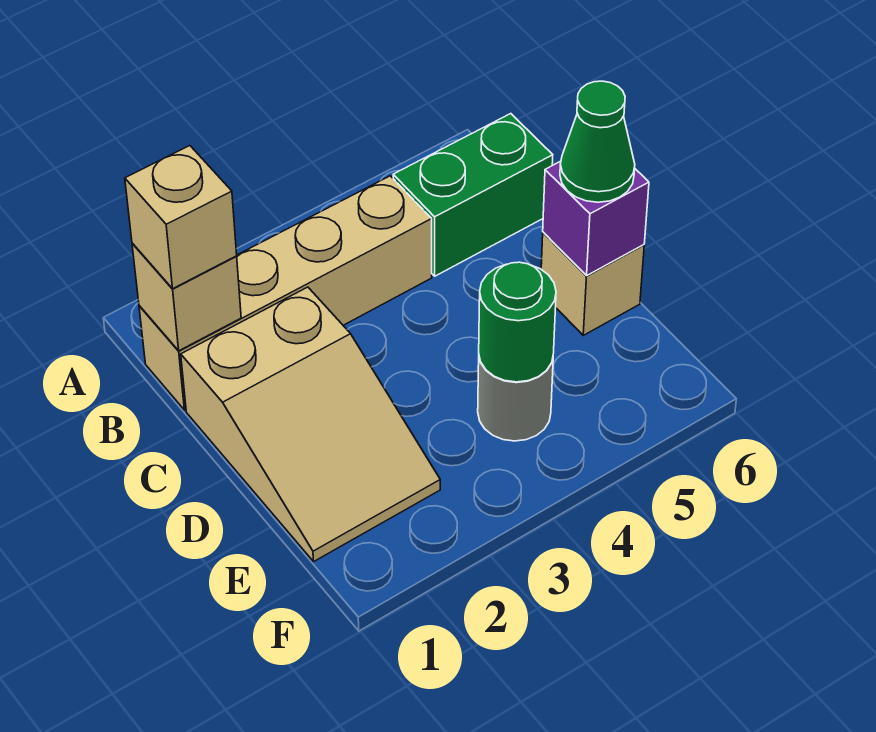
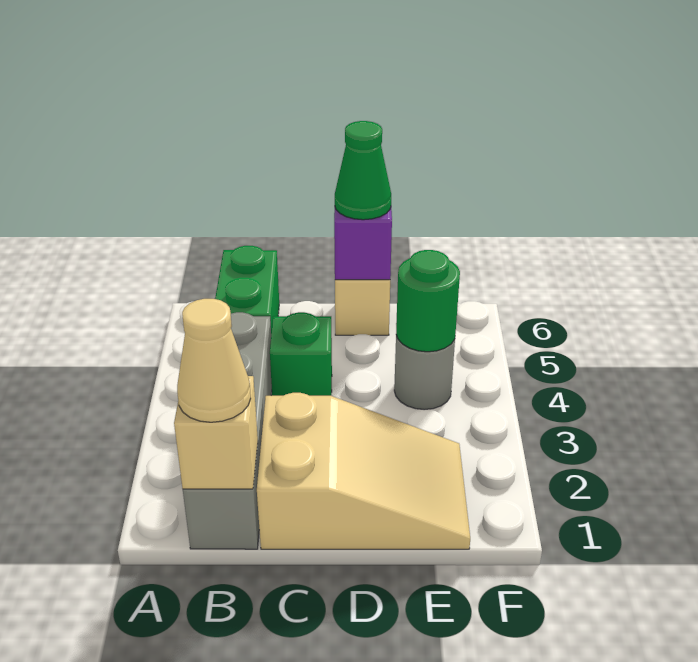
tan 1x4 brick [139,176,432,410] -> grey 1x4 brick [183,312,272,549]
tan 1x1 brick [125,146,237,289] -> tan 1x1 cone [177,299,251,422]
none -> green 1x1 brick [270,312,332,396]

